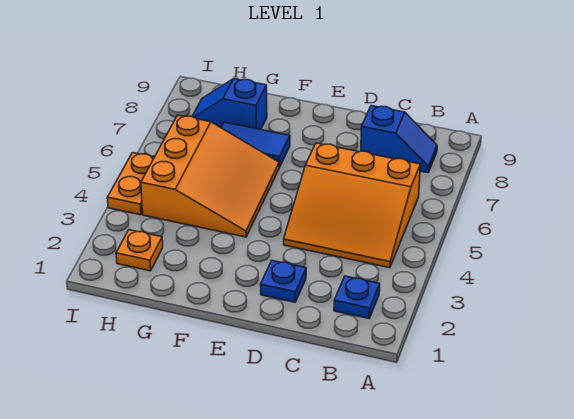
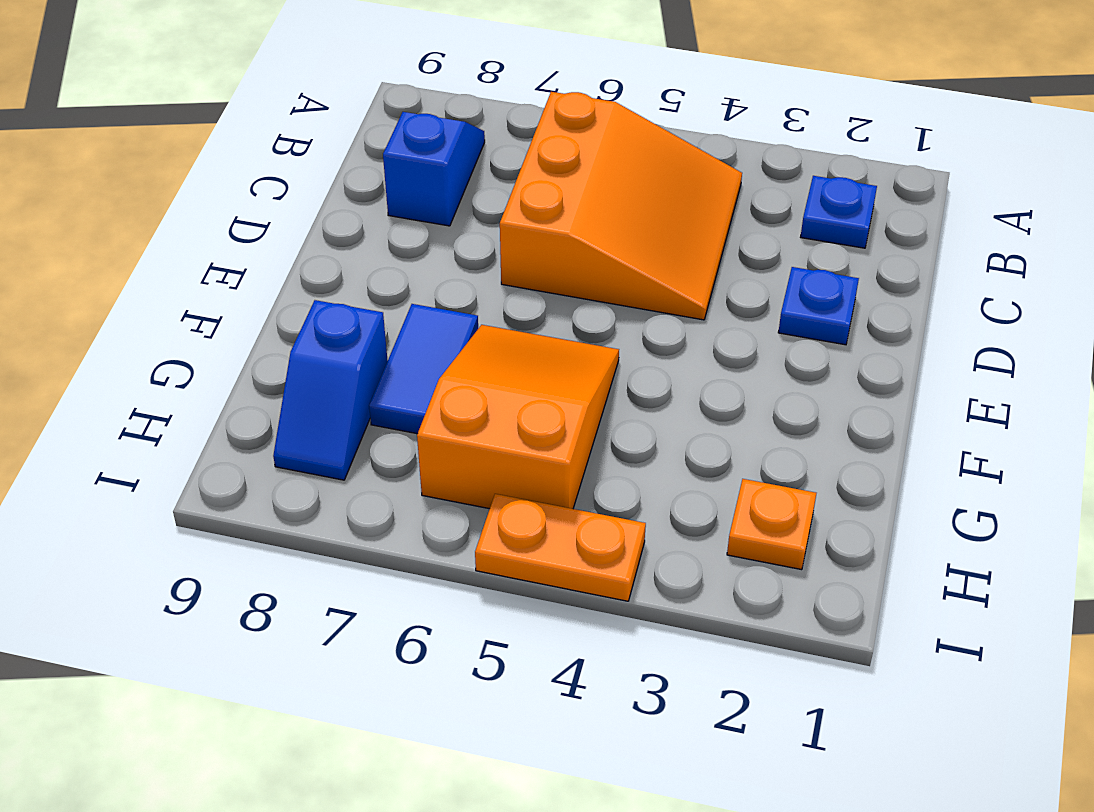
orange 3x3 slope [141,115,279,237] -> orange 2x3 slope [417,325,619,509]

